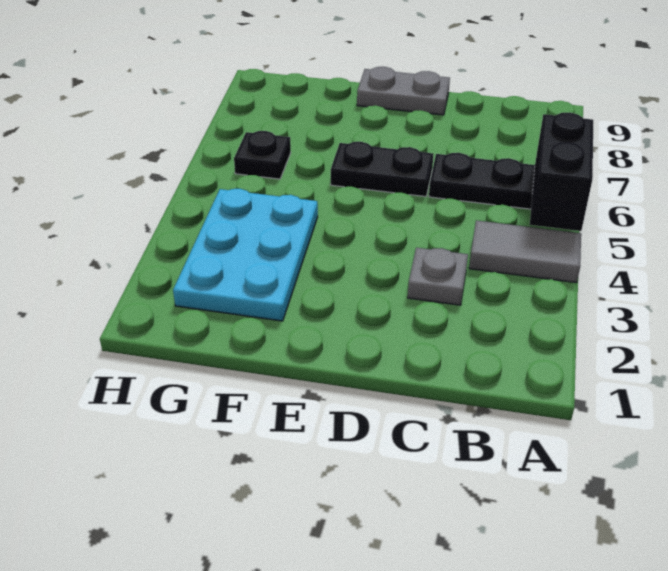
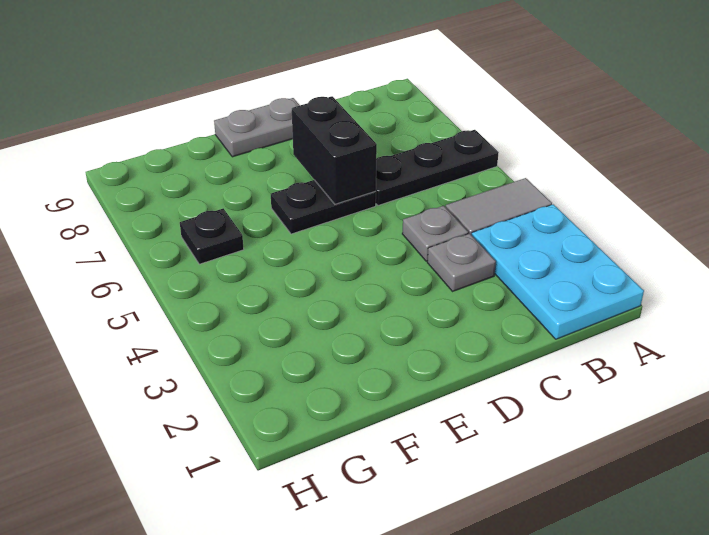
black 1x2 brick [530,112,593,231] -> black 1x2 brick moved to [292,96,377,204]
none -> grey 1x1 plate [402,206,468,261]
cyan 2x3 plate [173,189,318,321] -> cyan 2x3 plate moved to [472,204,644,339]

